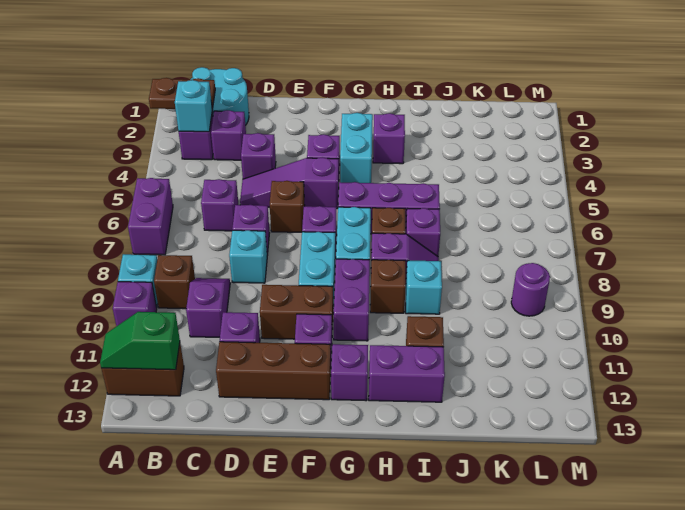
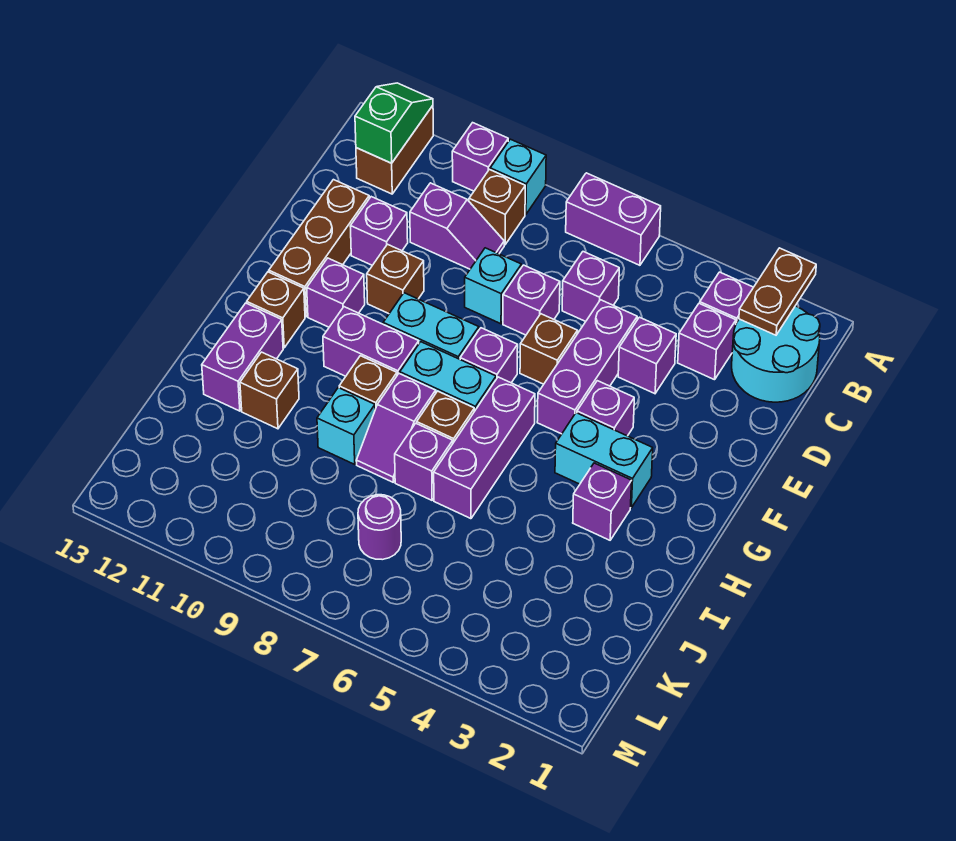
cyan 1x1 brick [175,80,212,132] -> none
purple 1x3 slope [240,157,339,209] -> purple 1x3 brick [537,300,637,434]
brown 1x2 brick [260,285,333,339] -> brown 1x1 brick [367,244,424,314]
purple 1x1 brick [331,344,368,401] -> brown 1x1 brick [247,272,305,348]
purple 1x1 round brick [511,263,550,316] -> purple 1x1 round brick moved to [358,495,401,560]

